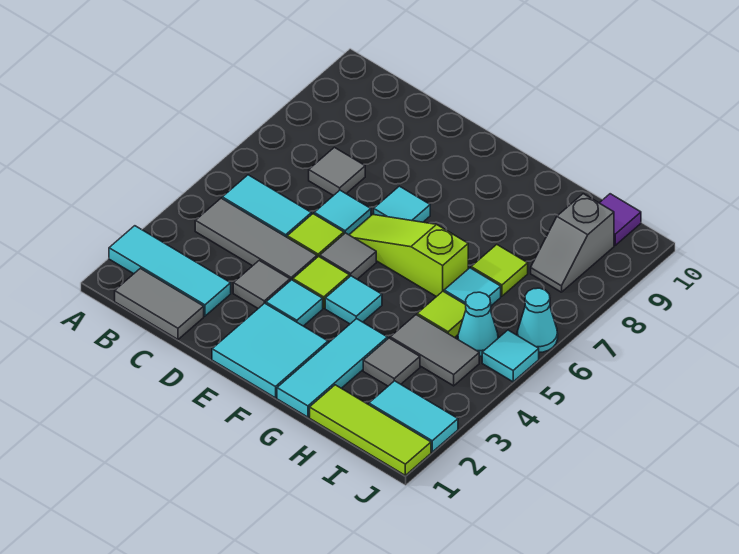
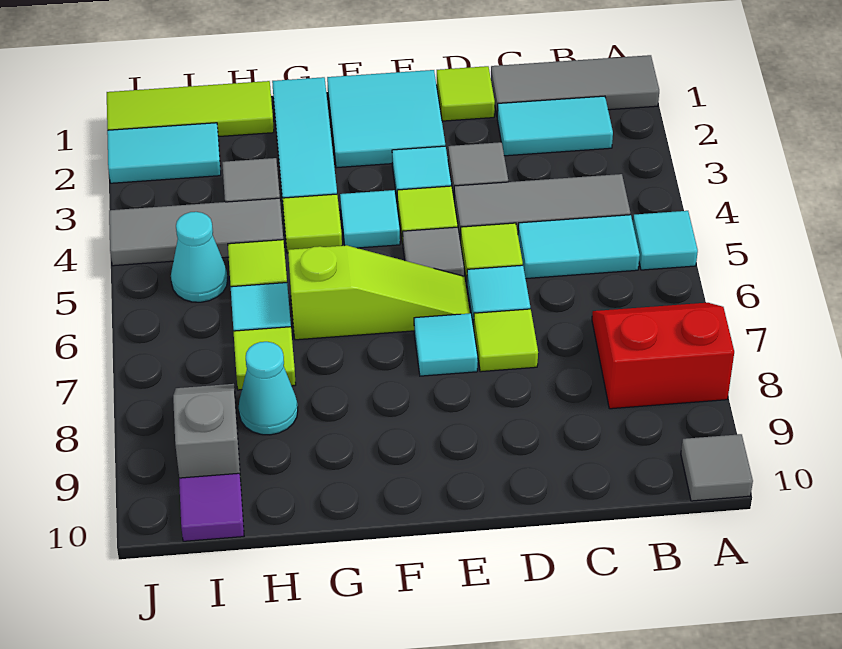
cyan 1x3 tile [109,226,231,316] -> cyan 1x2 tile [497,96,613,156]
none -> red 2x2 slope [592,303,734,409]
grey 1x2 tile [115,268,204,339] -> grey 1x3 tile [491,55,659,115]
grey 1x1 tile [309,147,365,196] -> grey 1x1 tile moved to [681,434,753,501]
none -> lime 1x1 tile [436,66,495,121]
none -> lime 1x1 tile [474,309,538,372]
none -> lime 1x1 tile [283,194,342,253]
grey 1x2 tile [390,315,479,386] -> grey 1x3 tile [109,198,283,266]
cyan 1x1 tile [482,330,539,382] -> cyan 1x1 tile moved to [633,211,698,270]
cyan 1x1 cone [517,288,558,352] -> cyan 1x1 cone moved to [239,342,298,435]

